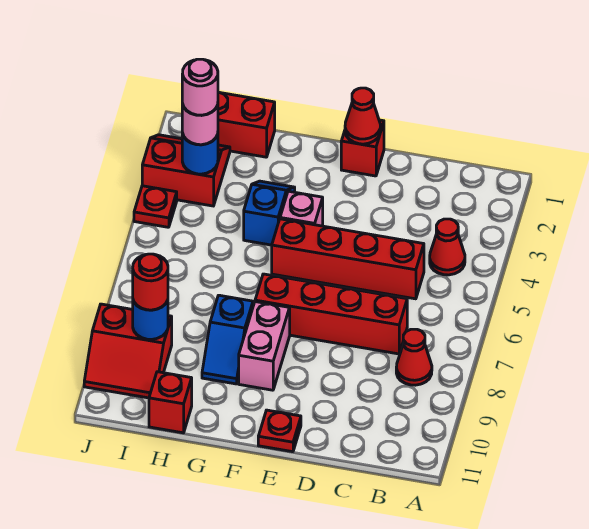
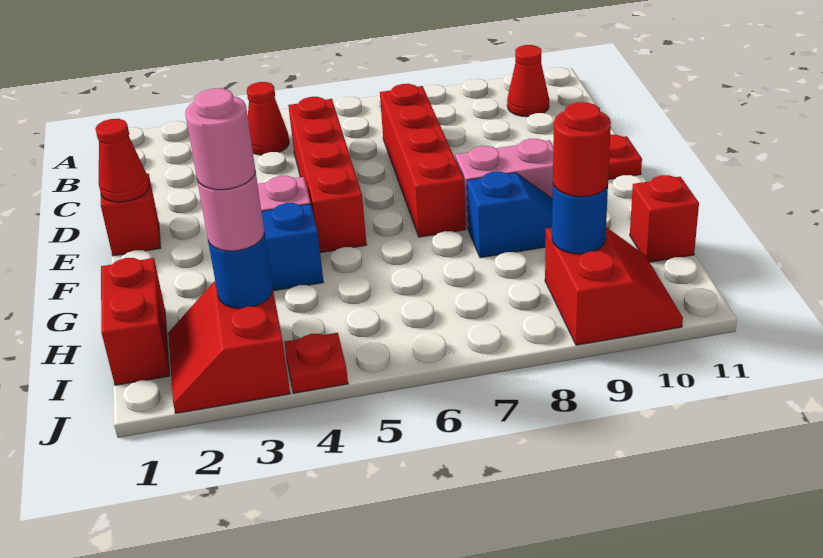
red 1x1 cone [396,329,432,385] -> red 1x1 cone moved to [507,45,549,117]

